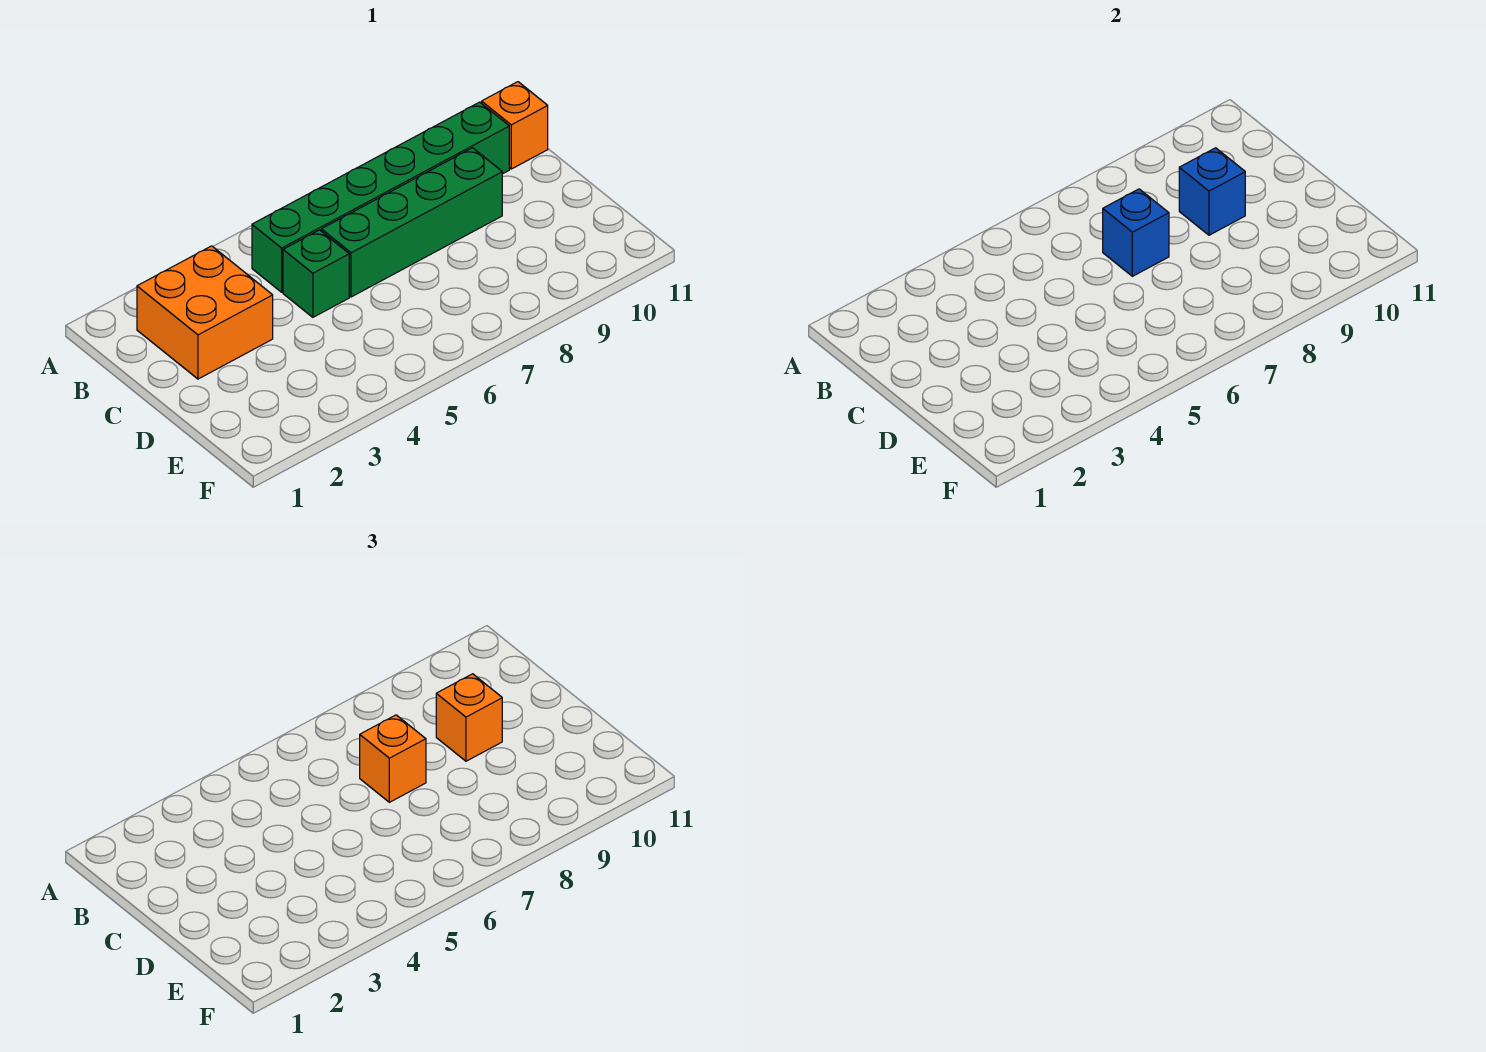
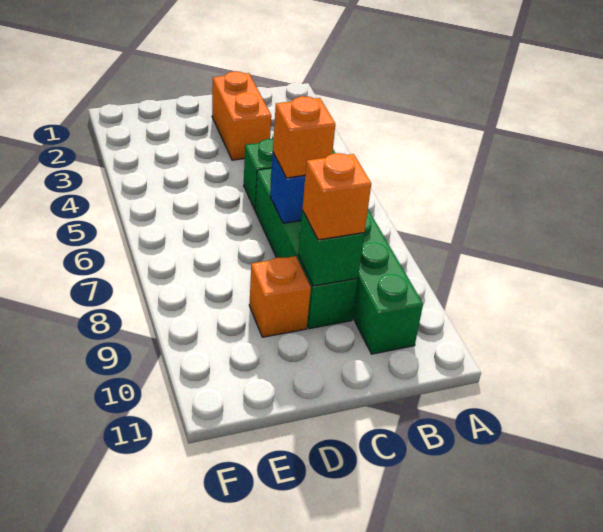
orange 2x2 brick [137,246,273,379] -> orange 1x2 brick [212,71,271,160]
orange 1x1 brick [482,82,548,169] -> orange 1x1 brick moved to [249,256,311,337]
blue 1x1 brick [1179,148,1245,235] -> green 1x1 brick [298,210,364,286]

